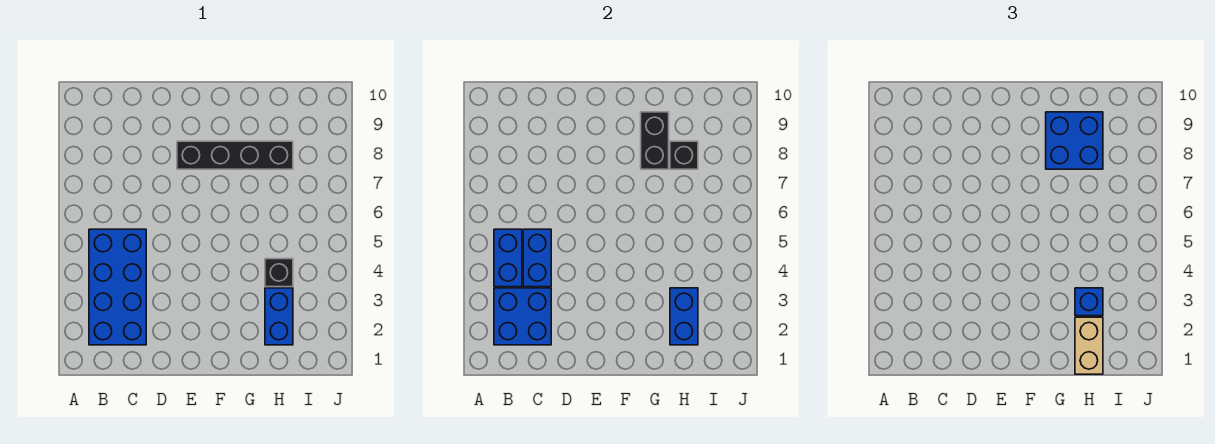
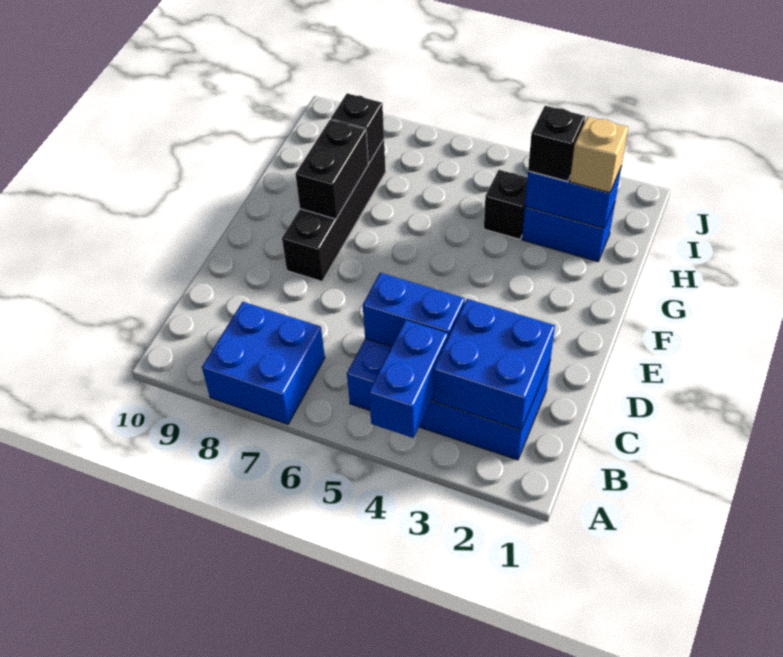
blue 1x2 brick [494,229,522,287] -> blue 1x2 brick turned to [369,320,448,438]
black 1x2 brick [641,112,669,169] -> black 1x2 brick turned to [295,120,368,219]
blue 2x2 brick [1046,112,1103,169] -> blue 2x2 brick moved to [202,302,325,424]
tan 1x2 brick [1075,317,1103,374] -> tan 1x1 brick [570,116,628,193]
blue 1x1 brick [1075,288,1103,316] -> black 1x1 brick [528,106,585,181]

